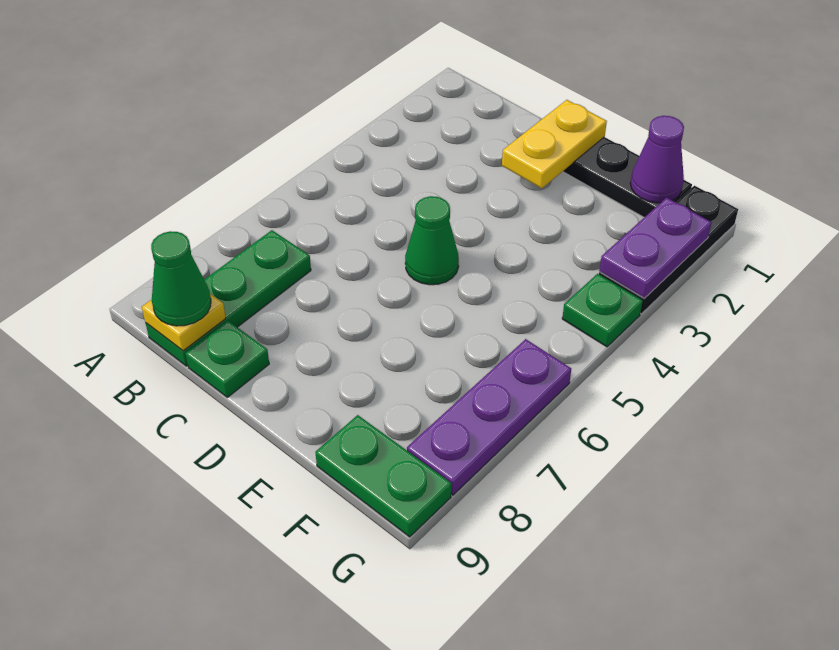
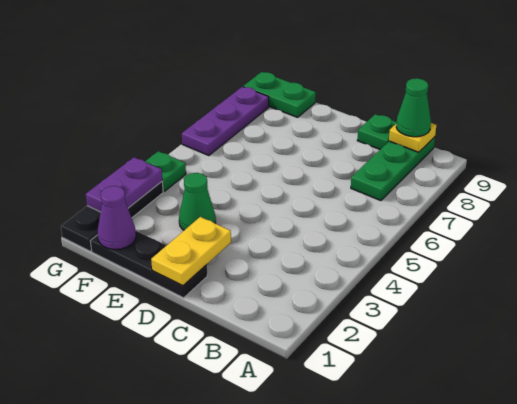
green 1x1 cone [405,196,459,285] -> green 1x1 cone moved to [179,173,216,230]

